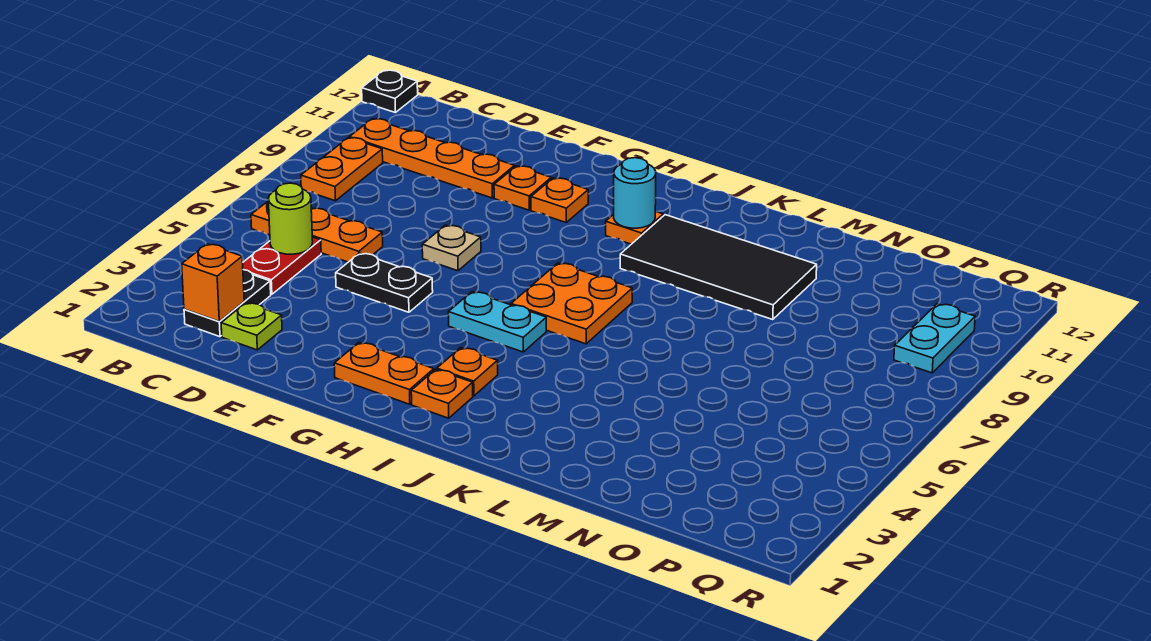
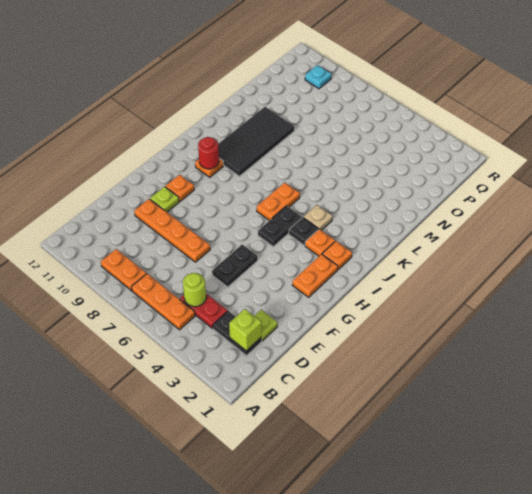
black 1x1 plate [362,70,418,113] -> black 1x1 plate moved to [289,217,318,245]
orange 1x3 plate [251,201,383,262] -> orange 1x3 plate turned to [132,274,195,330]
orange 1x4 plate [349,119,515,198] -> orange 1x4 plate turned to [134,199,210,262]
orange 1x1 brick [182,244,244,322] -> lime 1x1 brick [229,309,262,351]
tan 1x1 plate [422,225,481,271] -> tan 1x1 plate moved to [303,205,333,230]
orange 1x1 plate [494,166,551,210] -> lime 1x1 plate [150,187,179,212]
cyan 1x2 plate [448,292,546,352] -> black 1x2 plate [258,206,302,247]
orange 2x2 plate [511,263,632,344] -> orange 1x2 plate [257,183,300,220]
cyan 1x1 round brick [614,158,656,228] -> red 1x1 round brick [198,137,219,169]
cyan 1x2 plate [894,304,975,373] -> cyan 1x1 plate [305,65,332,89]

